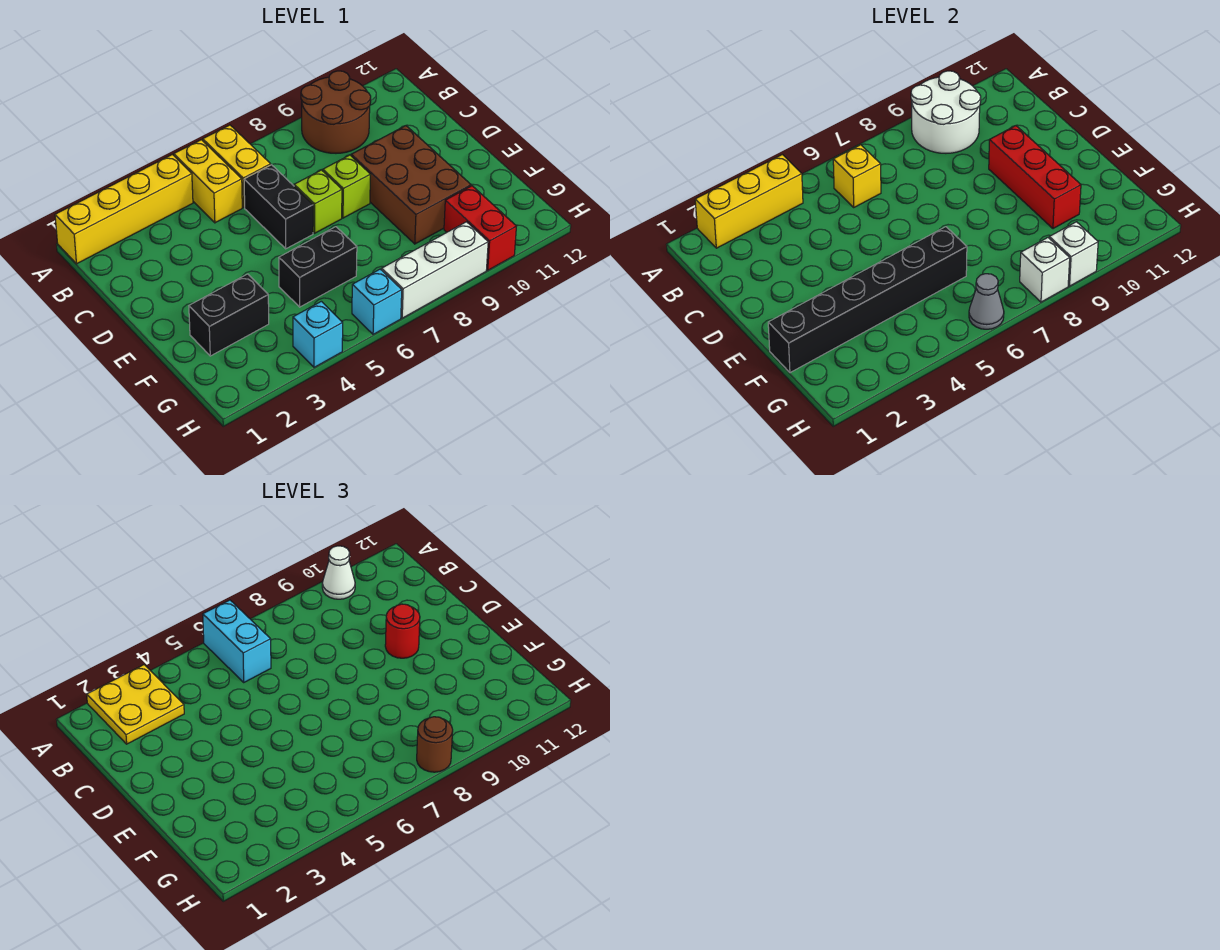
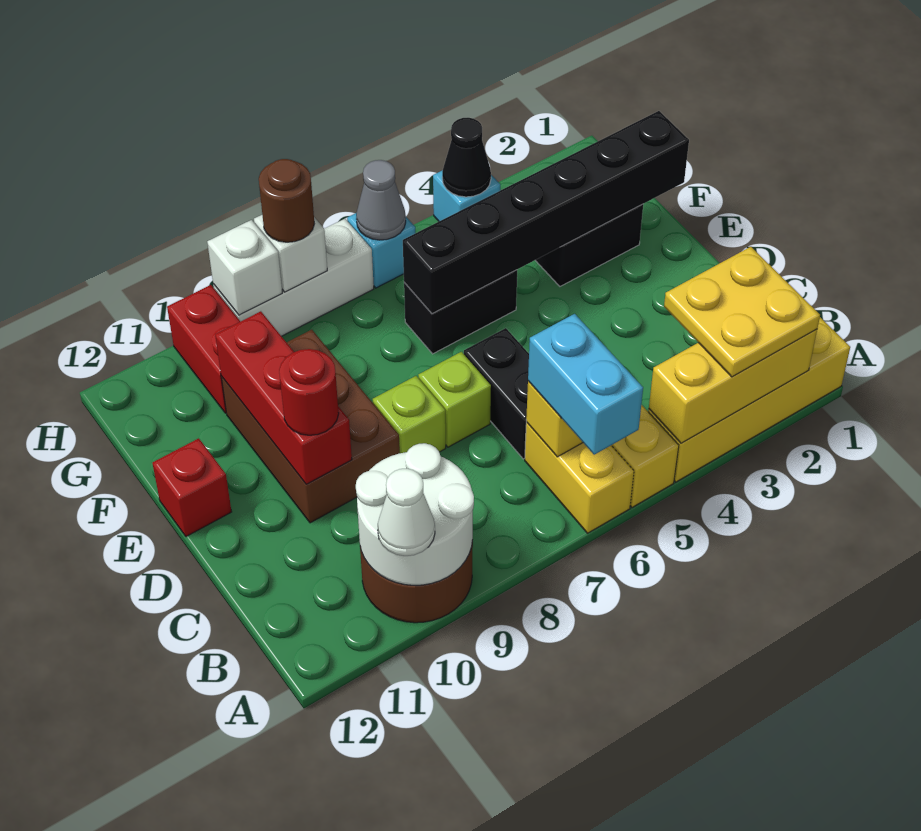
none -> red 1x1 brick [152,438,232,537]
none -> black 1x1 cone [442,118,491,197]

